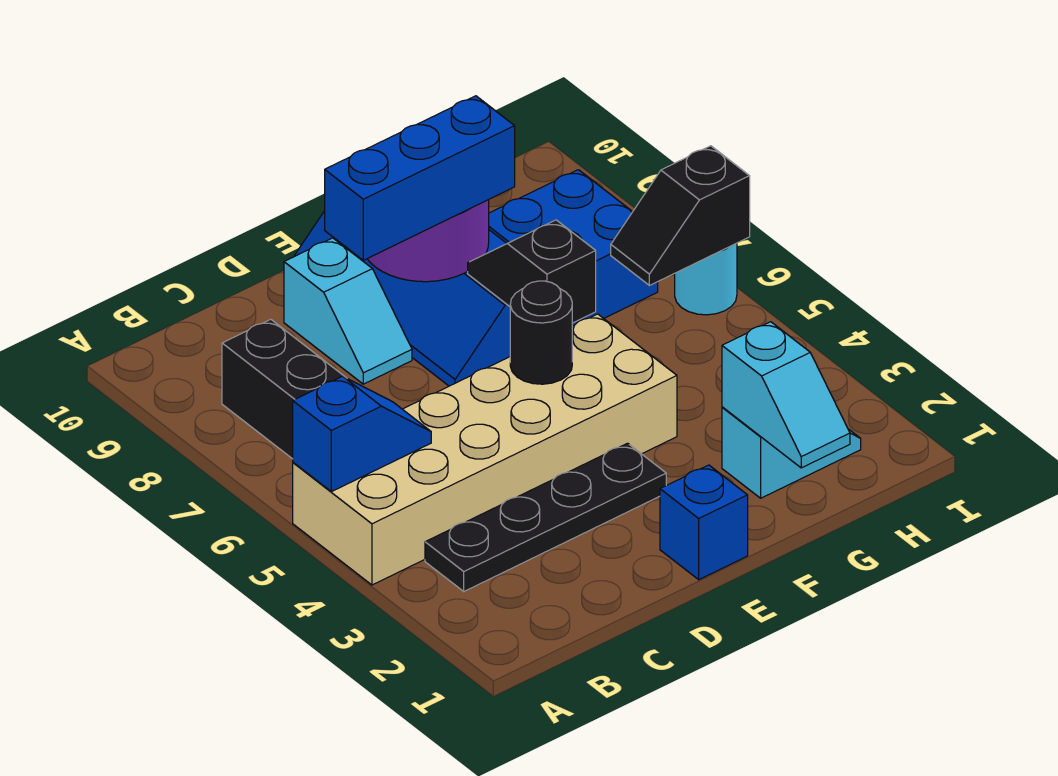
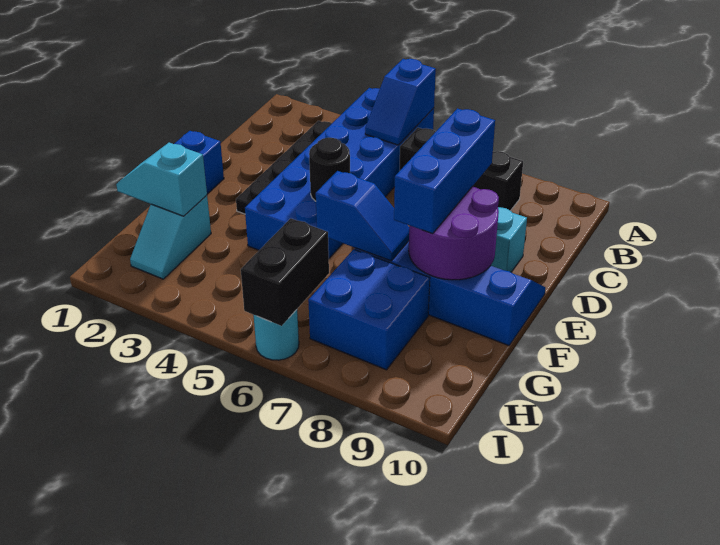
tan 2x6 brick [293,314,677,585] -> blue 2x6 brick [245,88,434,258]
black 1x2 slope [468,220,596,323] -> blue 1x2 slope [316,171,409,261]
black 1x2 slope [611,146,750,285] -> black 1x2 brick [241,218,329,326]

